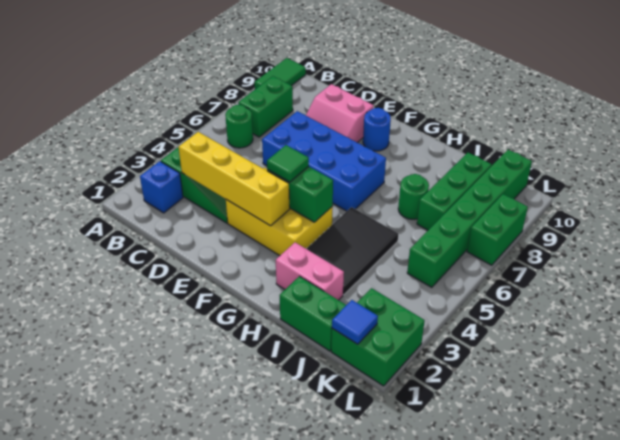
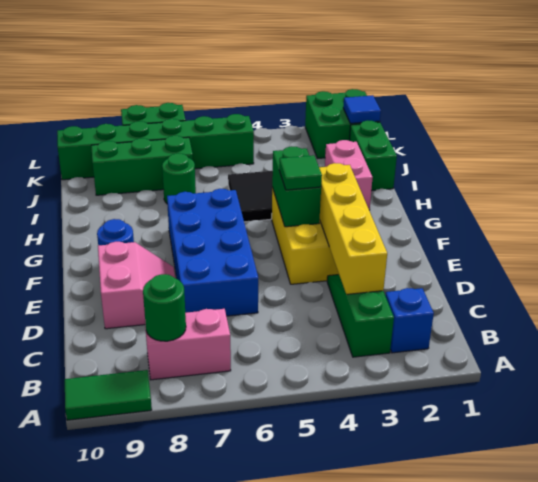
green 1x1 round brick [225,105,253,148] -> green 1x1 round brick moved to [143,274,186,341]
green 1x2 brick [238,76,293,137] -> pink 1x2 brick [145,309,231,380]

